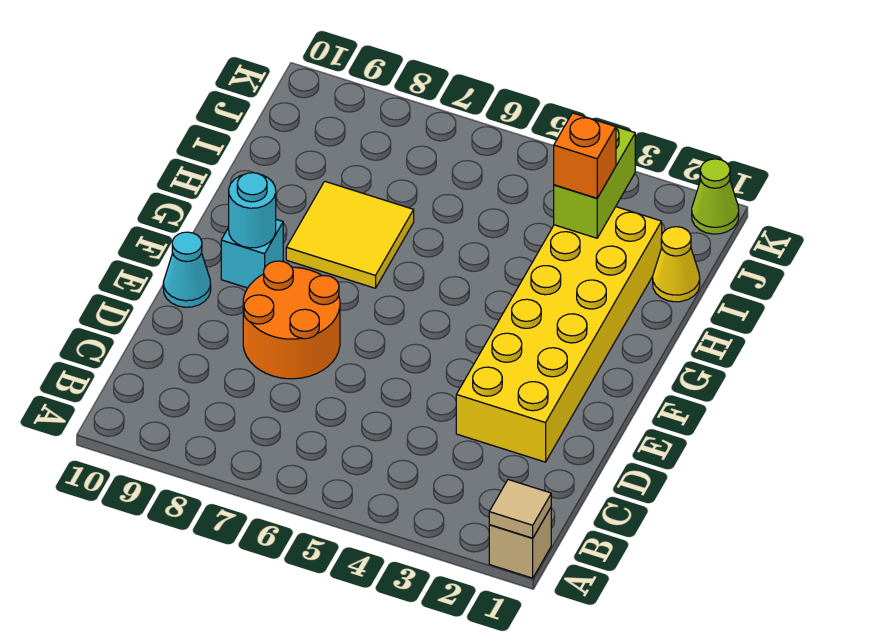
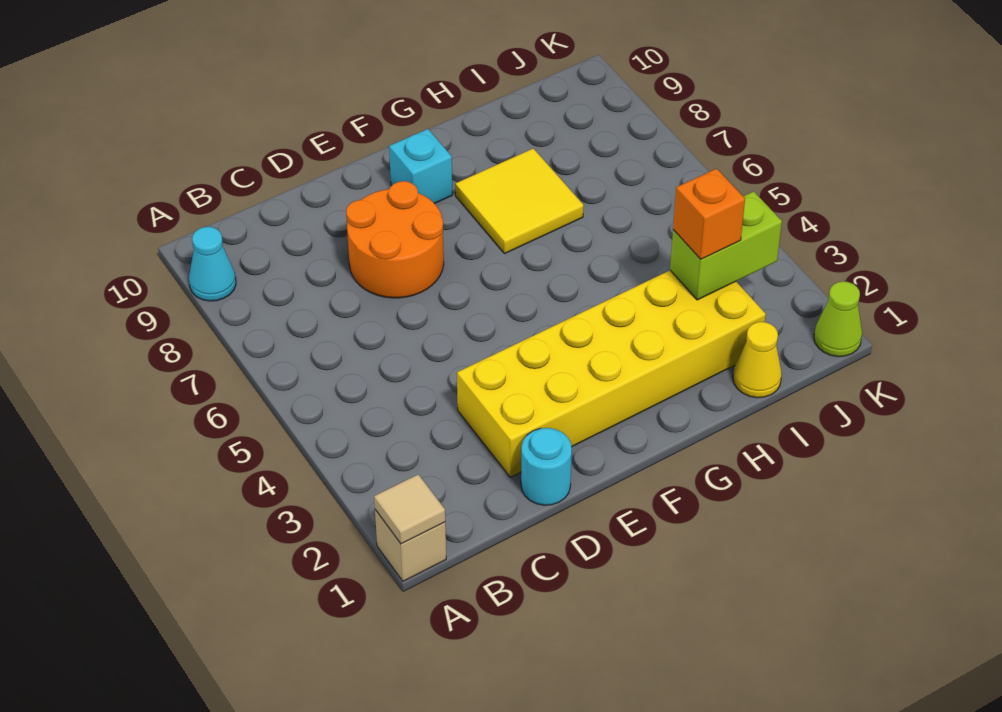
cyan 1x1 cone [163,232,211,307] -> cyan 1x1 cone moved to [189,227,236,301]
cyan 1x1 round brick [229,173,276,248] -> cyan 1x1 round brick moved to [521,428,572,505]

